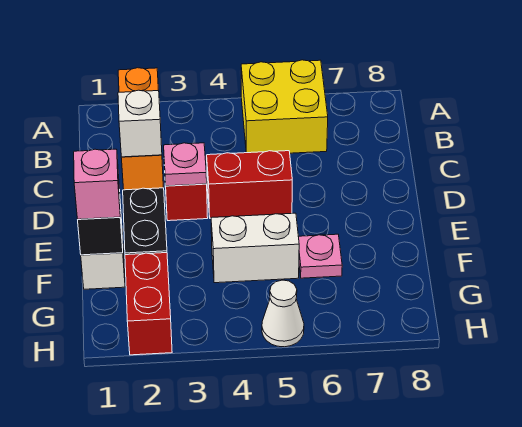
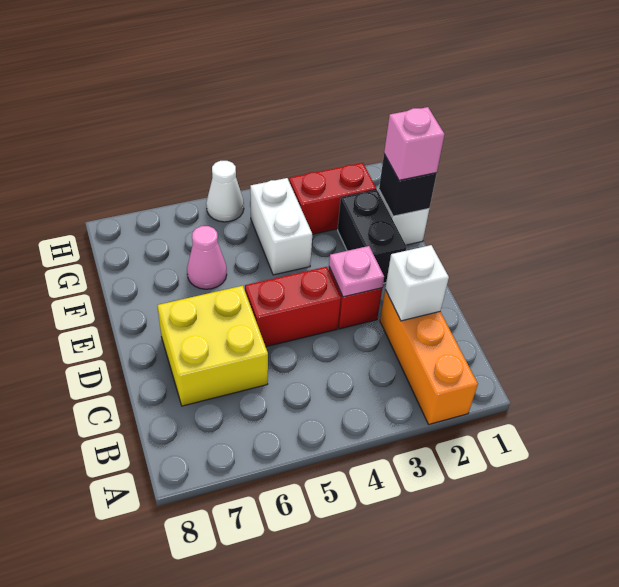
yellow 2x2 brick [241,60,328,153] -> yellow 2x2 brick moved to [157,286,268,406]
white 1x2 brick [211,213,299,283] -> white 1x2 brick turned to [250,178,312,275]
pink 1x1 plate [298,234,342,278] -> pink 1x1 cone [187,226,227,289]
red 1x2 brick [125,253,172,355] -> red 1x2 brick turned to [289,163,376,234]

